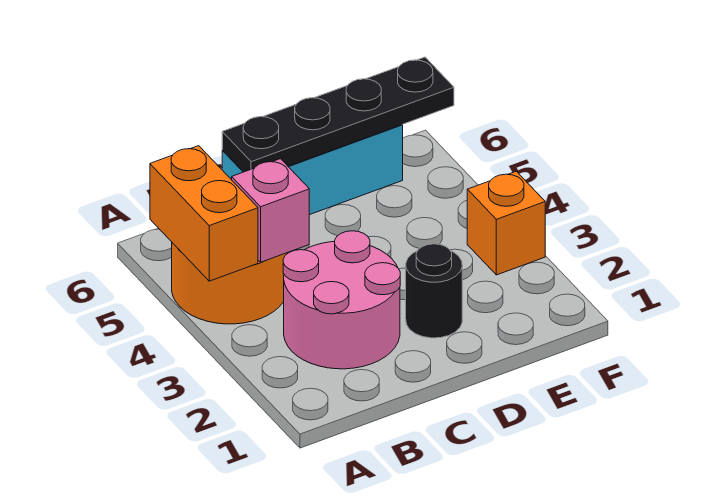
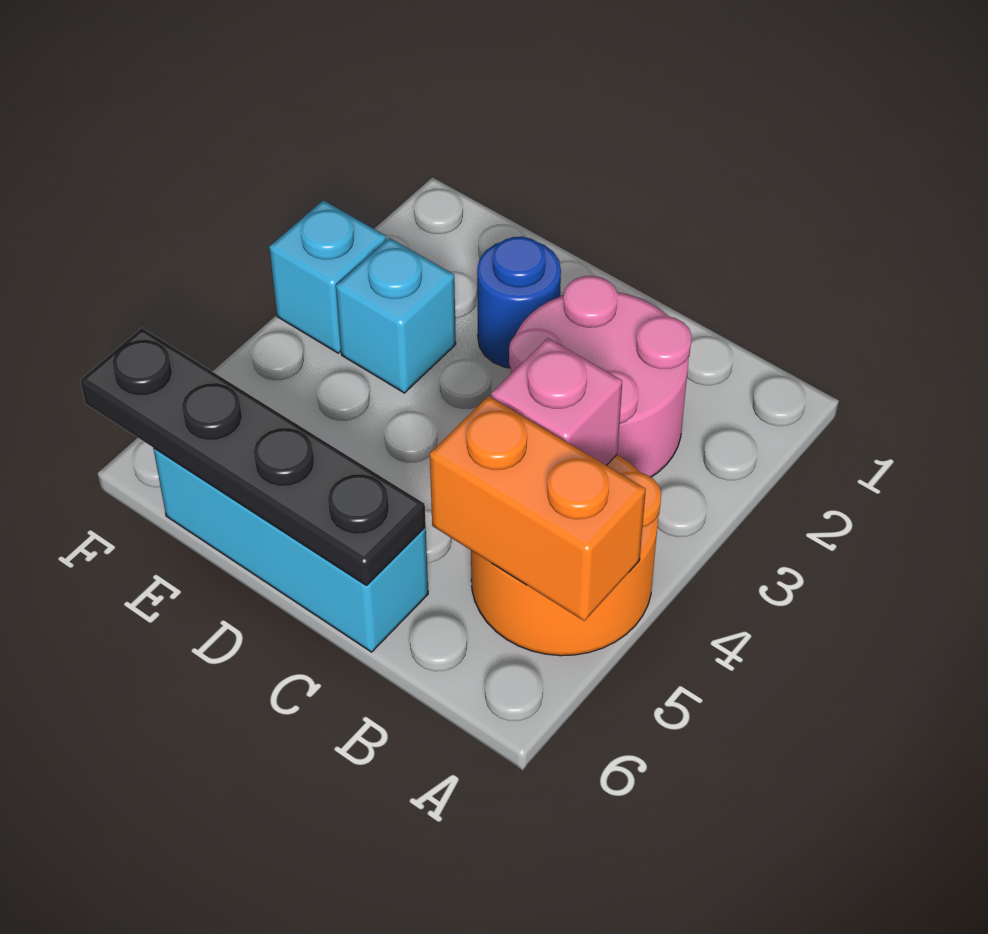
orange 1x2 brick [150,146,258,281] -> orange 1x2 brick turned to [430,396,646,621]
black 1x1 round brick [406,244,462,338] -> blue 1x1 round brick [477,237,561,368]
none -> cyan 1x1 brick [336,238,456,393]
orange 1x1 brick [467,171,545,275] -> cyan 1x1 brick [269,200,386,353]

